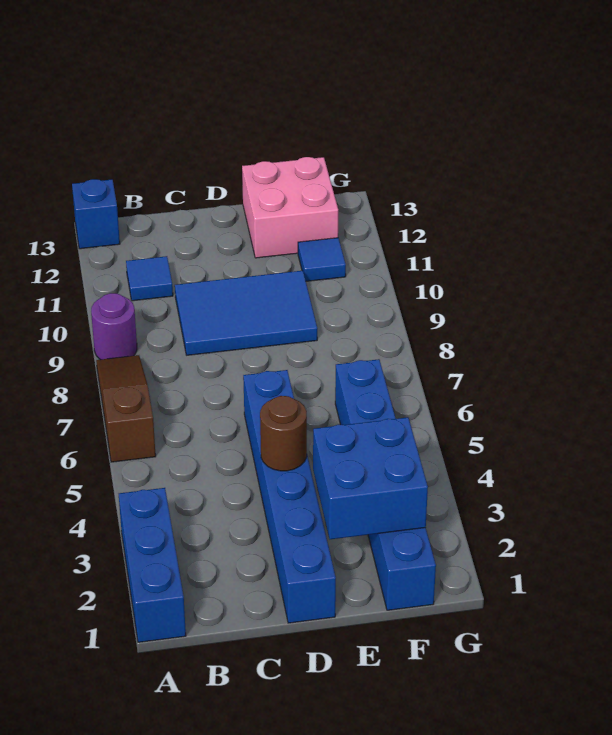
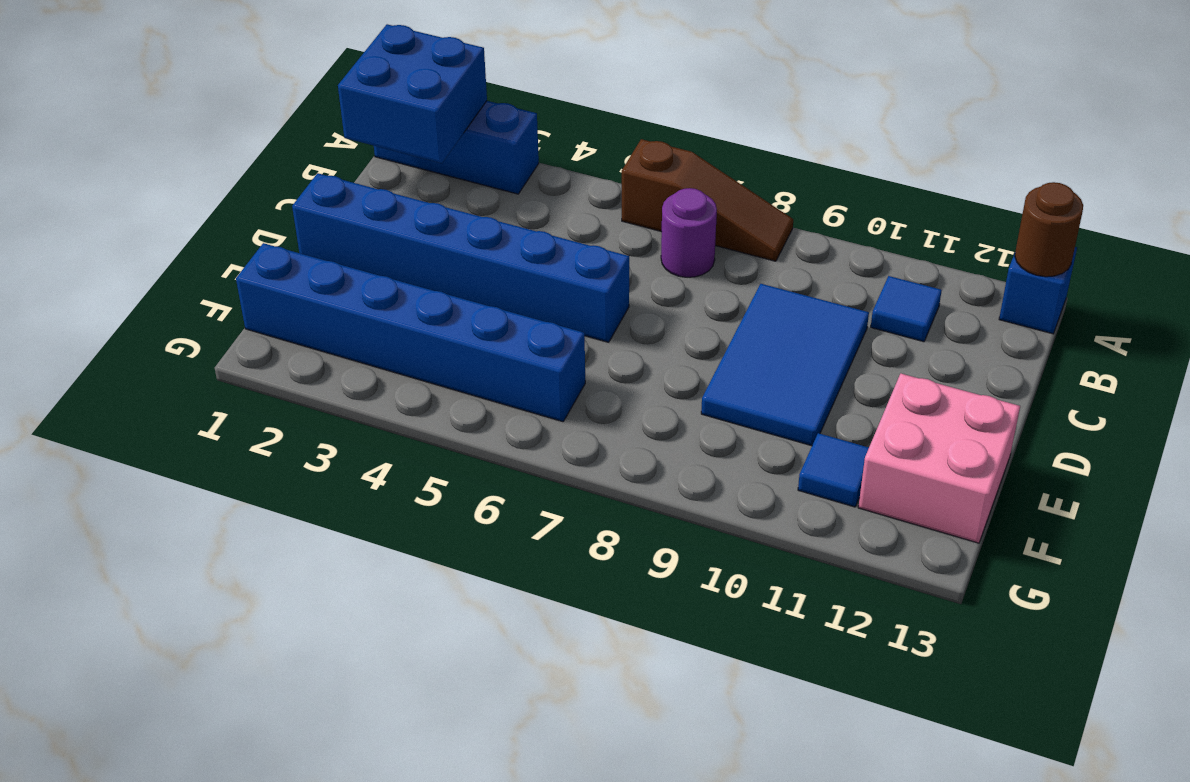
purple 1x1 round brick [91,293,137,360] -> purple 1x1 round brick moved to [661,188,717,277]
brown 1x1 round brick [260,396,307,471] -> brown 1x1 round brick moved to [1015,182,1083,277]
blue 2x2 brick [313,417,428,539] -> blue 2x2 brick moved to [338,24,487,163]

